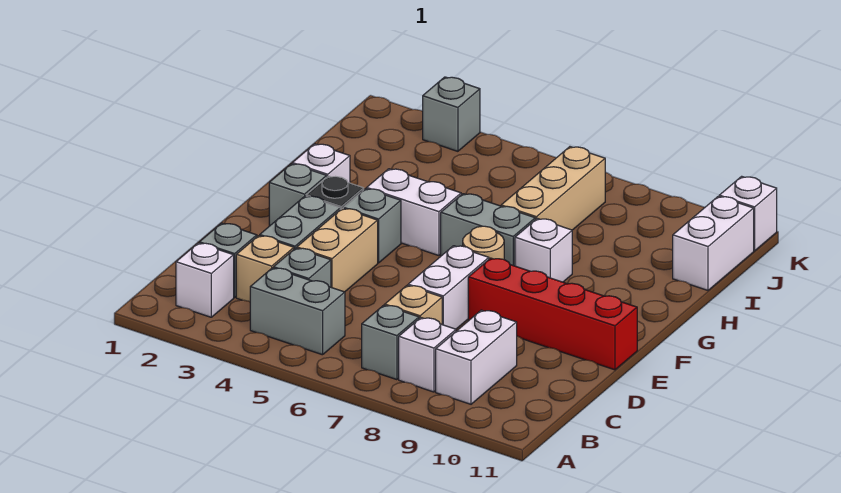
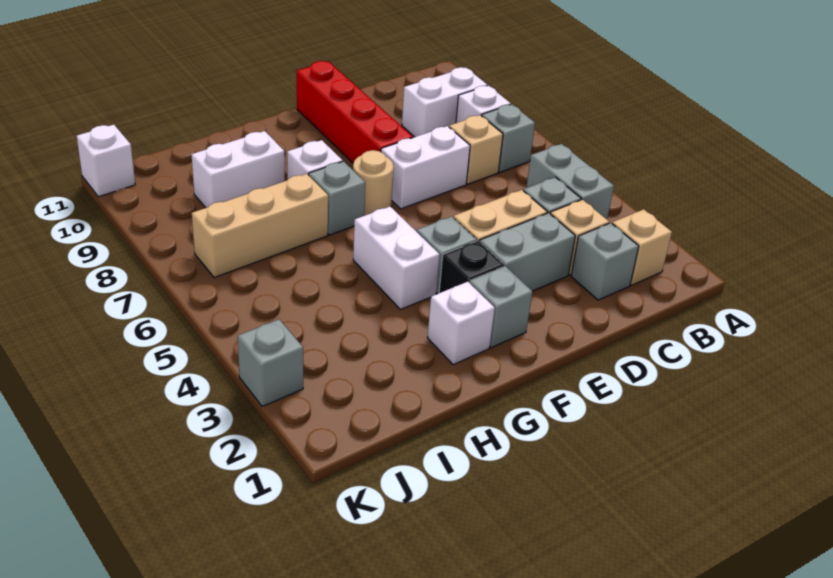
white 1x1 brick [176,243,234,317] -> tan 1x1 brick [612,209,672,285]
grey 1x2 brick [441,194,535,266] -> grey 1x1 brick [309,161,365,235]
white 1x2 brick [673,196,754,290] -> white 1x2 brick moved to [191,131,285,208]

